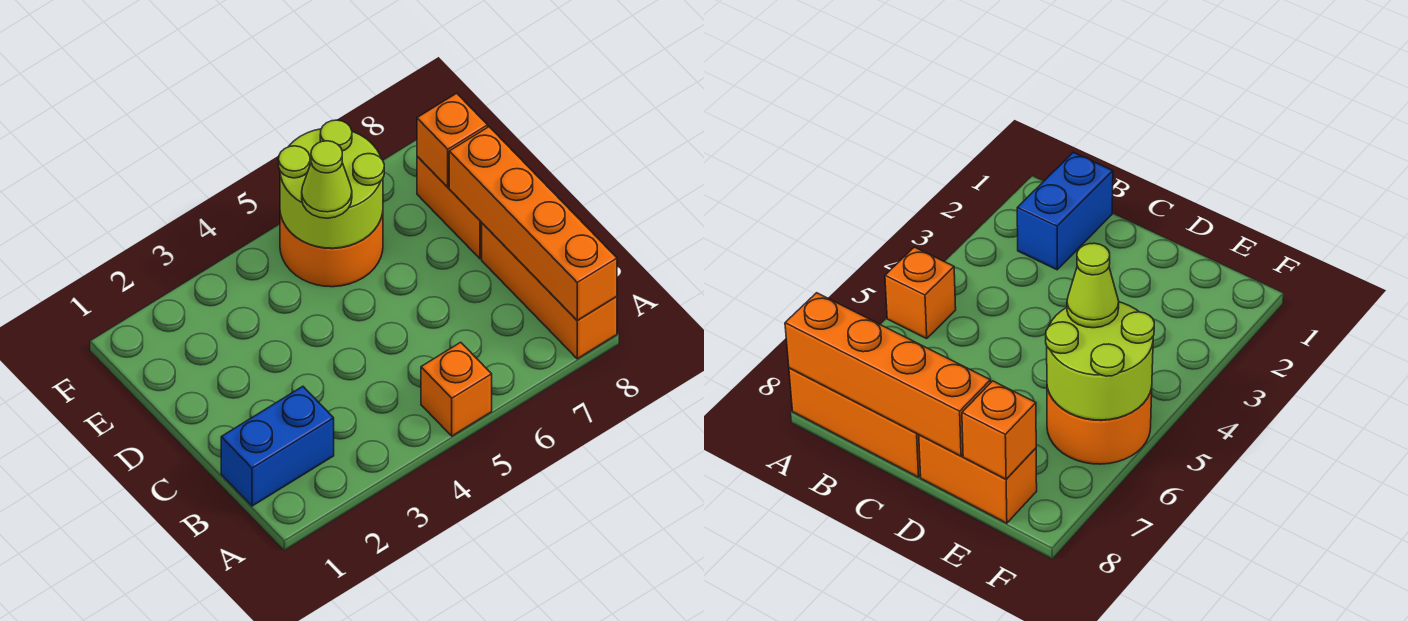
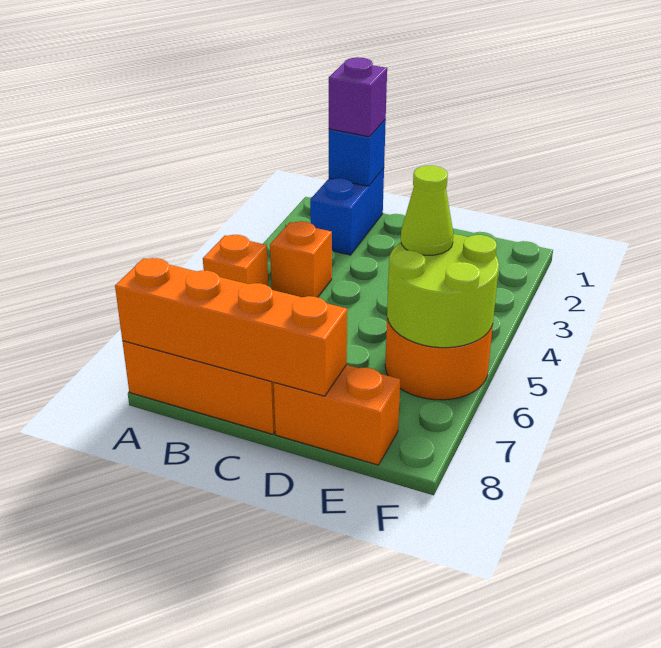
none -> blue 1x1 brick [329,120,386,186]
none -> purple 1x1 brick [329,57,387,137]
orange 1x1 brick [417,93,488,187] -> orange 1x1 brick moved to [270,221,332,297]

